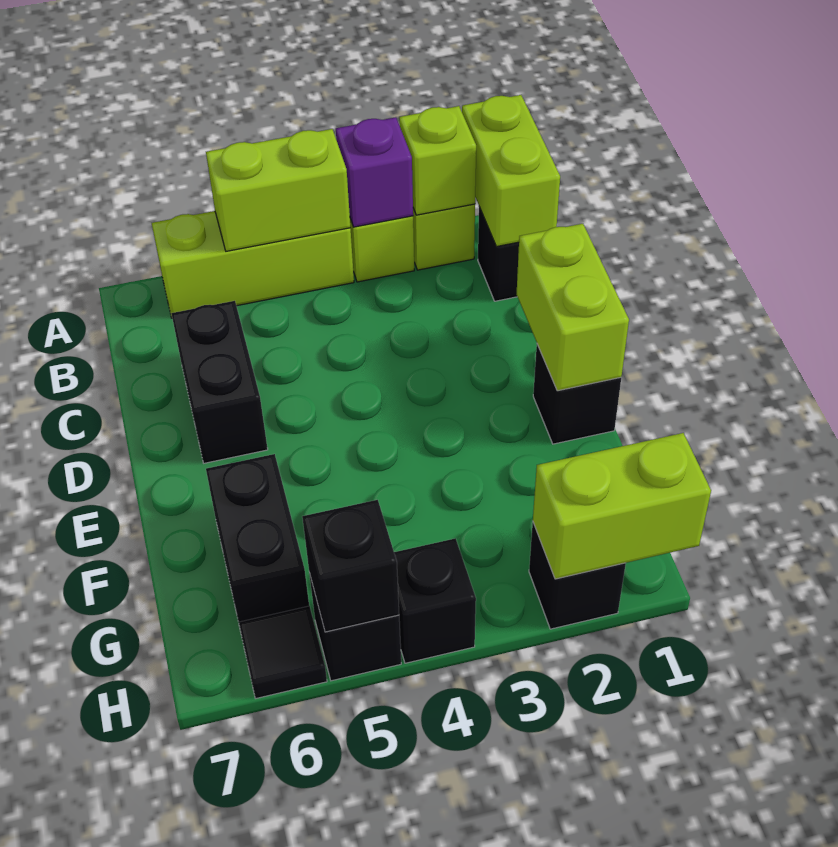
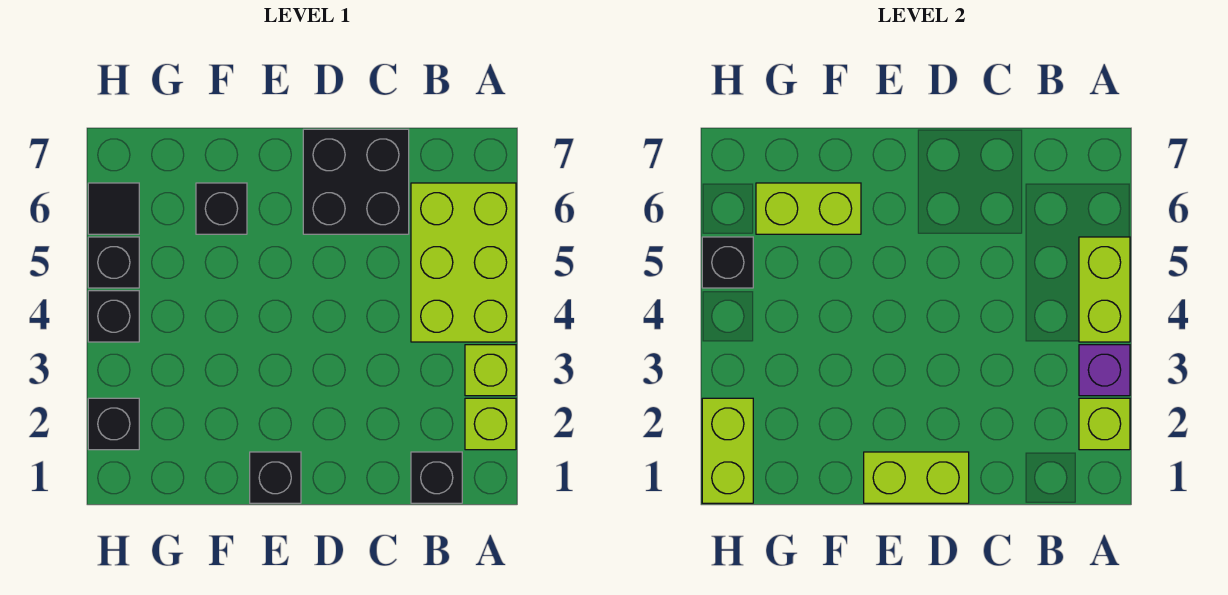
lime 1x2 brick [462,95,560,247] -> lime 1x2 brick moved to [756,183,861,234]
lime 1x3 brick [152,211,354,318] -> lime 2x3 brick [411,183,516,342]
black 1x2 brick [171,301,268,463] -> black 2x2 brick [303,129,409,234]
black 1x2 brick [206,454,309,627] -> black 1x1 brick [196,183,247,234]

